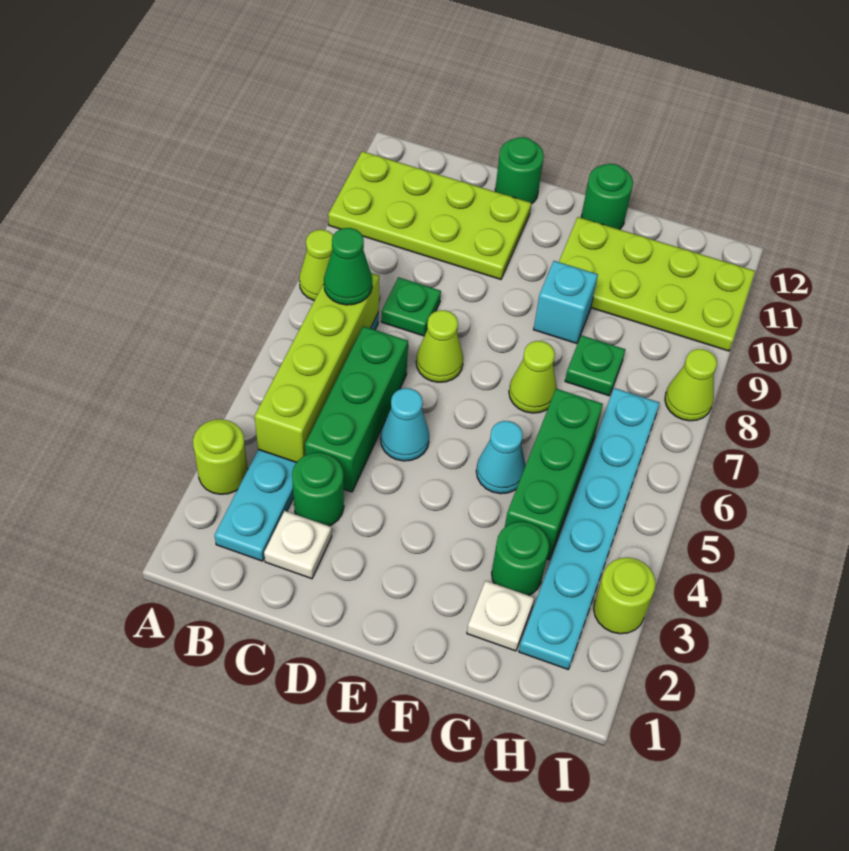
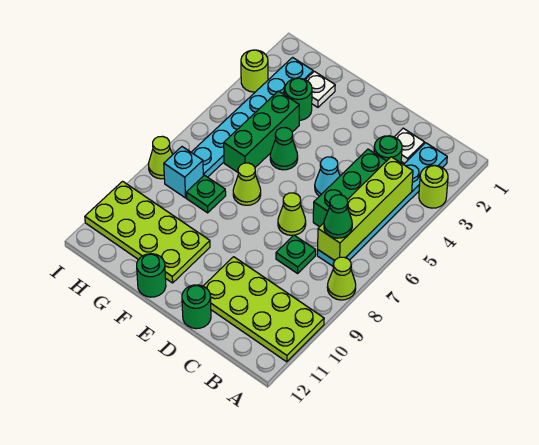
cyan 1x1 cone [476,421,526,494] -> green 1x1 cone [270,128,298,170]
cyan 1x1 brick [533,261,598,344] -> cyan 1x1 brick moved to [164,147,203,198]

